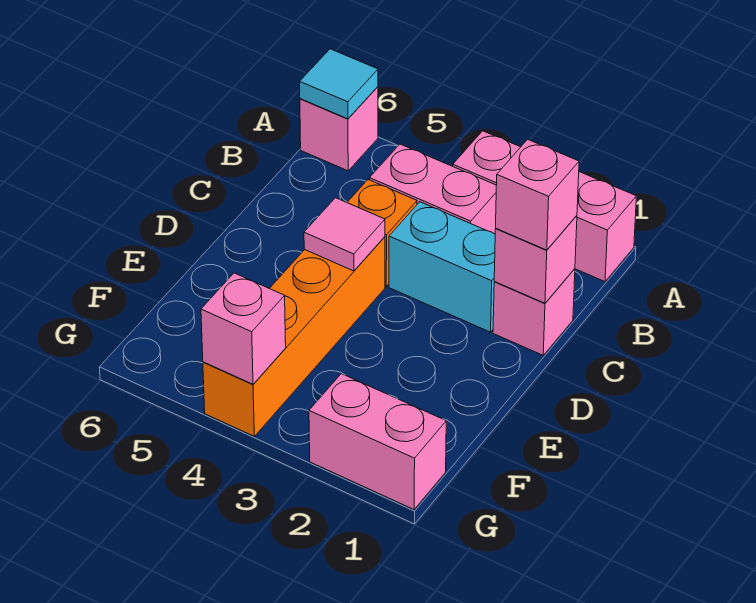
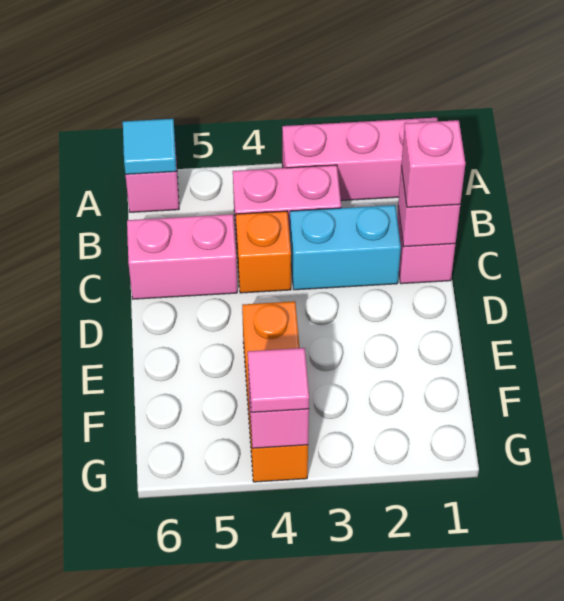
orange 1x4 brick [203,237,385,436] -> orange 1x3 brick [242,301,308,482]
pink 1x1 tile [304,198,385,271] -> pink 1x1 tile moved to [248,348,309,412]
pink 1x2 brick [309,374,446,509] -> pink 1x2 brick moved to [127,214,237,299]

